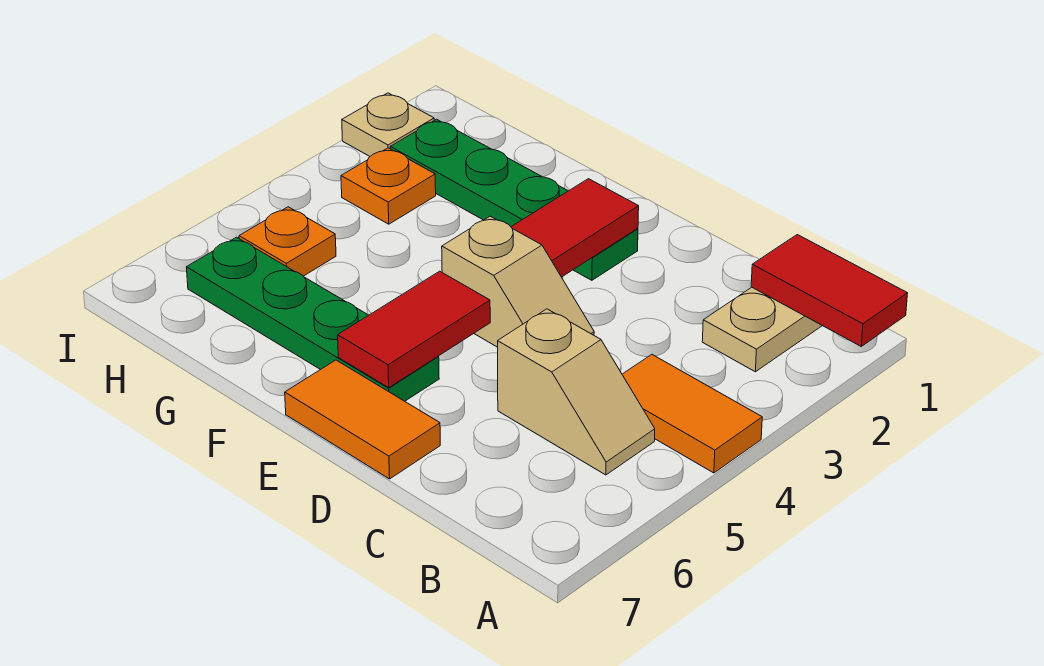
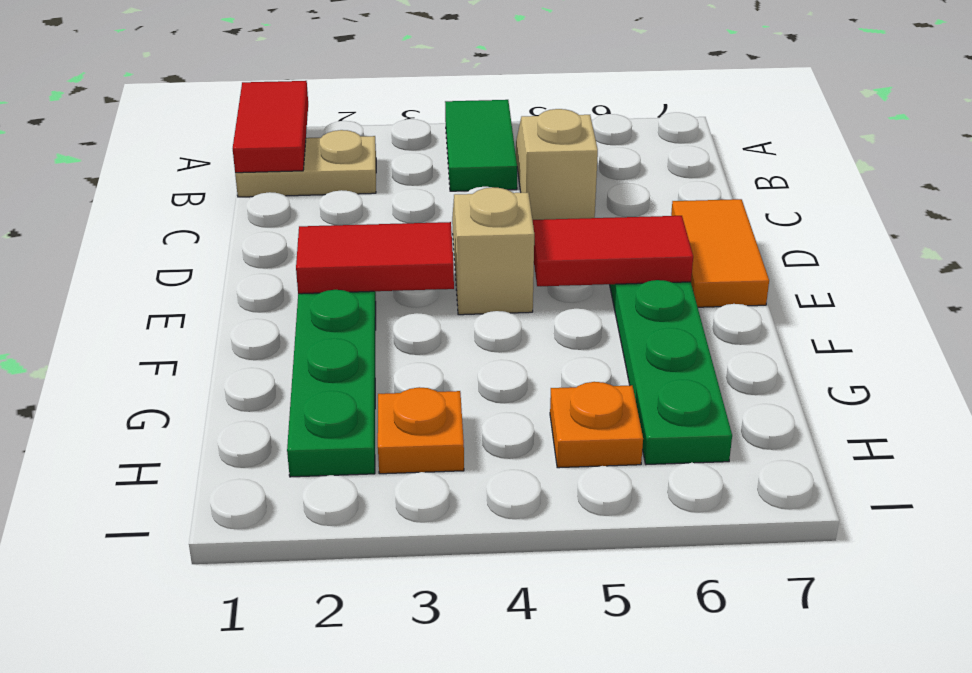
orange 1x2 tile [622,355,762,473] -> green 1x2 tile [445,100,517,191]
tan 1x1 plate [342,93,434,156] -> none

